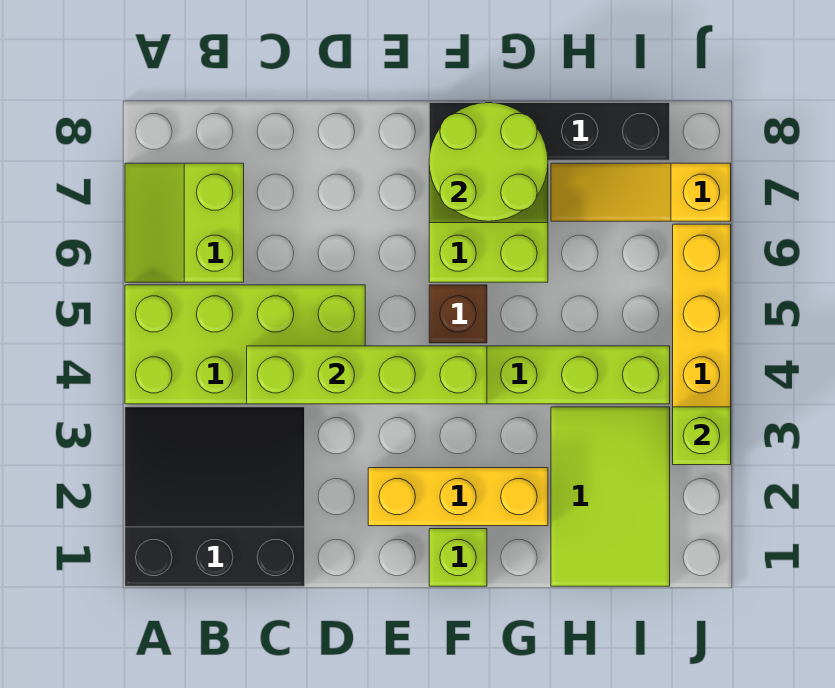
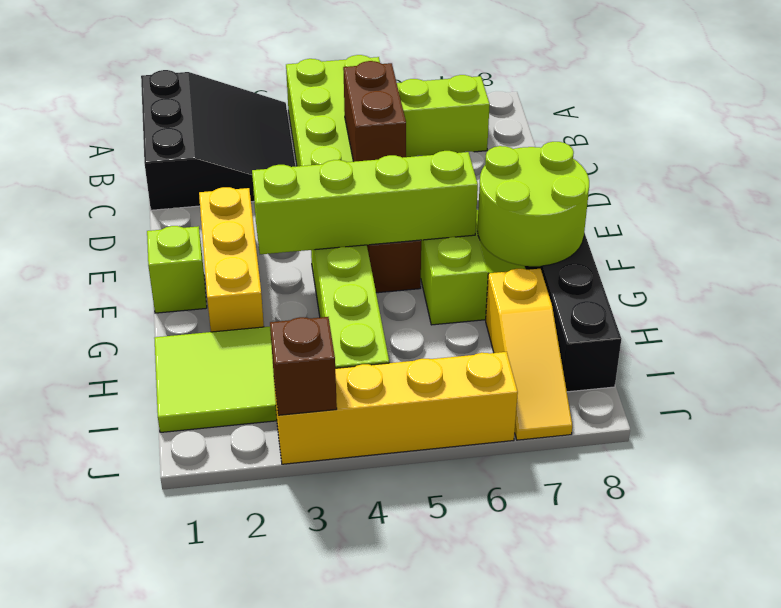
lime 1x4 brick [247,346,487,404] -> lime 1x4 brick turned to [252,151,478,254]
none -> brown 1x2 brick [343,61,406,162]
yellow 1x3 slope [551,163,731,221] -> yellow 1x3 slope turned to [486,269,572,440]
lime 1x1 brick [673,407,731,465] -> brown 1x1 brick [270,317,337,415]

